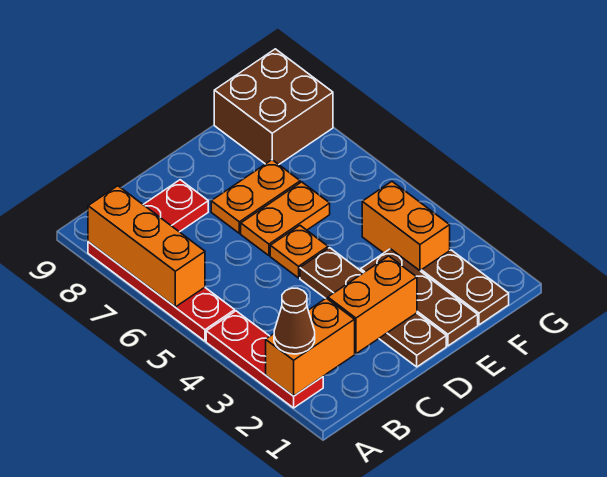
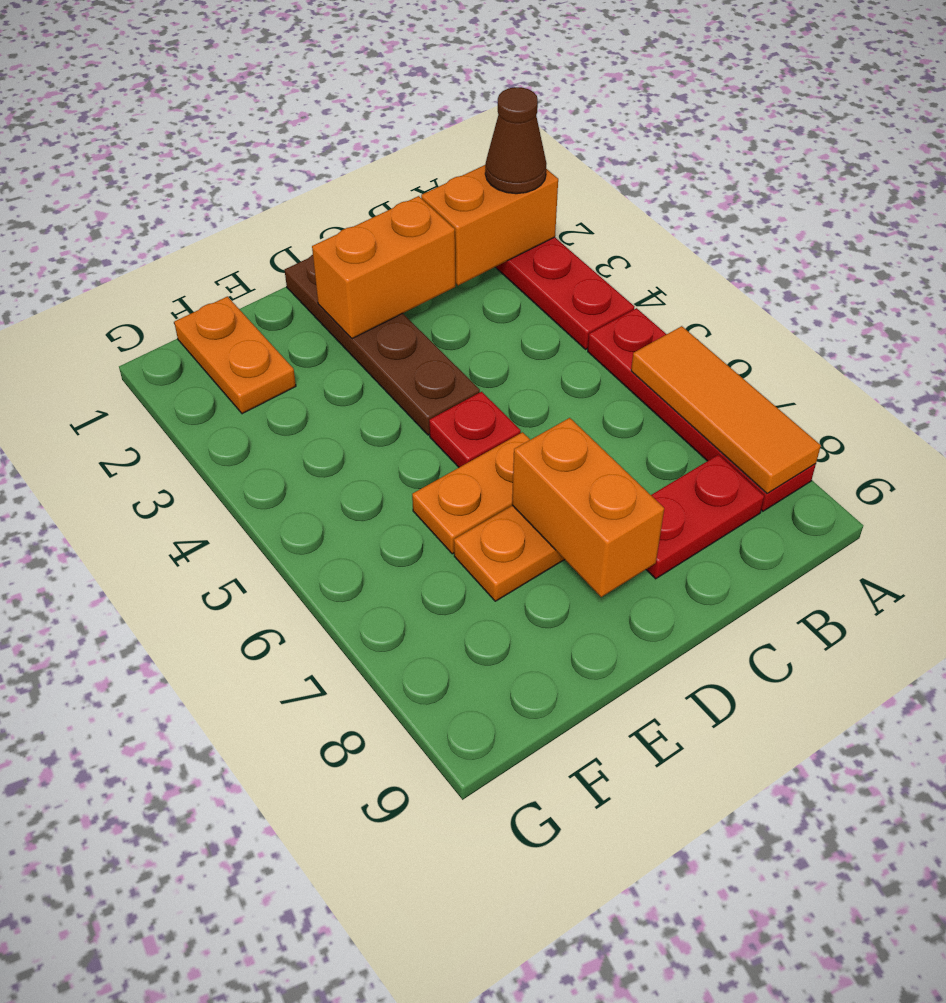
orange 1x3 brick [88,186,205,307] -> orange 1x3 tile [631,326,821,494]
orange 1x1 plate [270,226,328,278] -> red 1x1 plate [429,392,521,467]
brown 1x3 plate [361,249,478,346] -> none
brown 1x2 plate [421,250,509,325] -> orange 1x2 plate [174,296,296,414]
orange 1x2 brick [362,182,450,271] -> orange 1x2 brick moved to [512,418,664,597]
brown 2x2 brick [214,49,333,164] -> none

